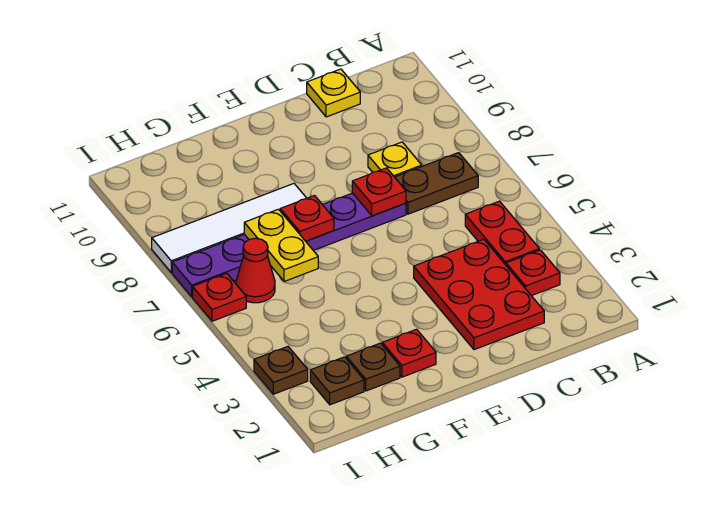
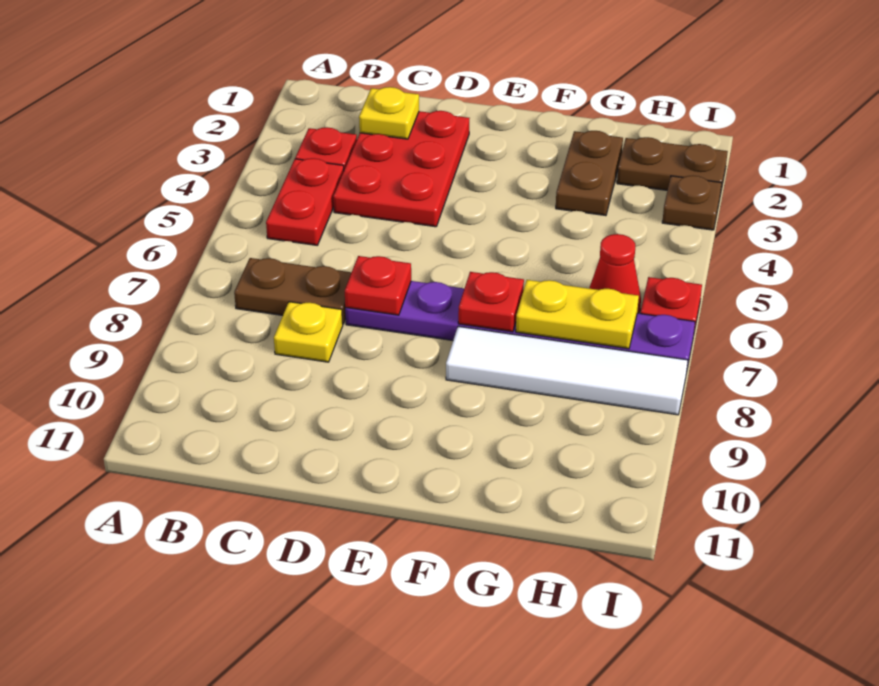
yellow 1x1 plate [307,69,360,117] -> yellow 1x1 plate moved to [359,87,419,139]
red 1x1 plate [382,329,436,377] -> none
brown 1x1 plate [346,343,400,391] -> brown 1x2 plate [556,131,623,216]
yellow 1x2 plate [244,209,318,281] -> yellow 1x2 plate turned to [516,280,639,349]
brown 1x1 plate [310,357,364,405] -> brown 1x2 plate [617,137,728,195]

